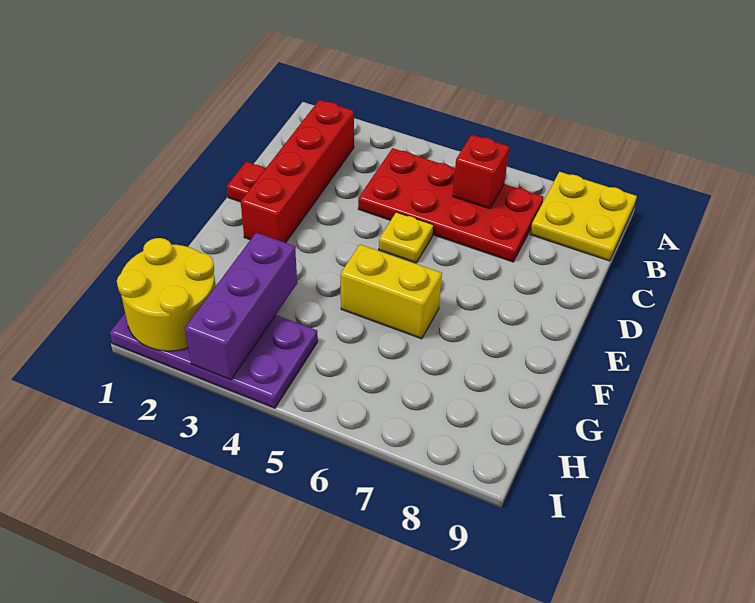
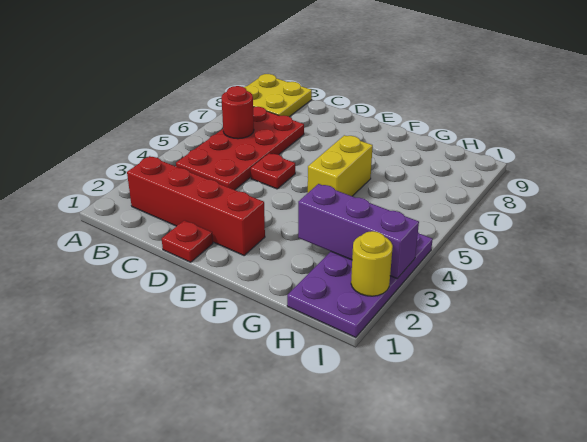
red 1x1 brick [453,135,509,209] -> red 1x1 round brick [221,86,254,139]
yellow 1x1 plate [379,212,433,263] -> red 1x1 plate [251,153,295,189]
yellow 2x2 round brick [117,238,216,351] -> yellow 1x1 round brick [351,231,393,296]

